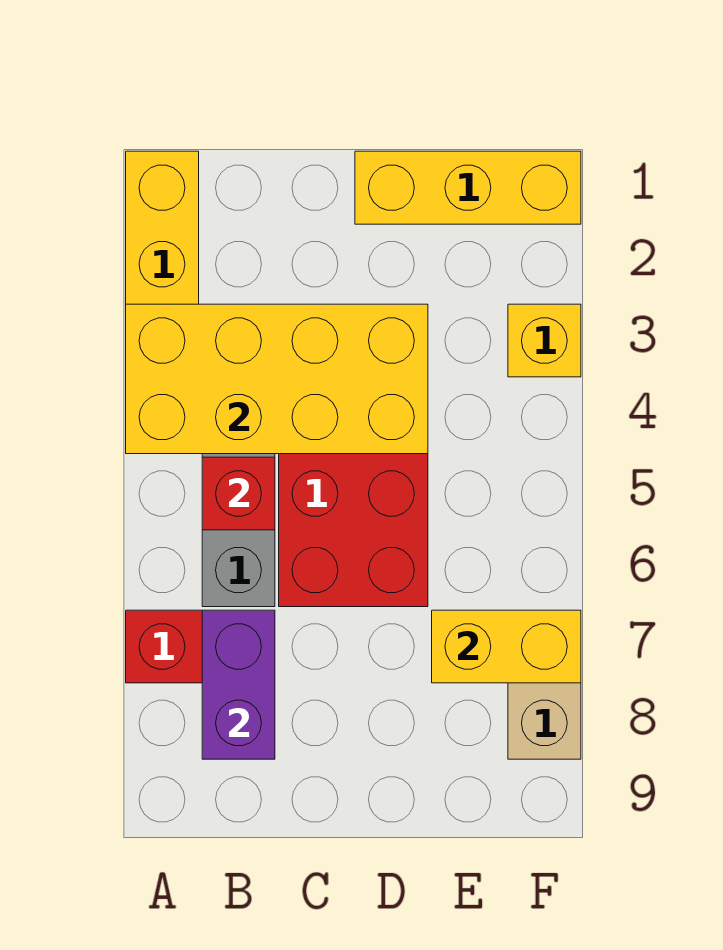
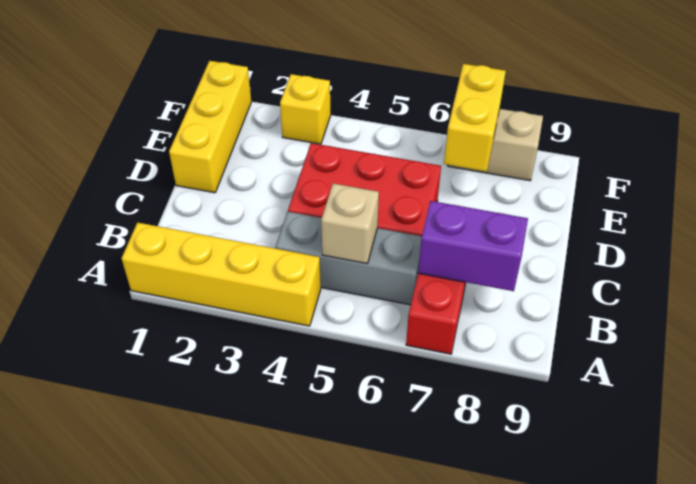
yellow 2x4 brick [126,304,428,454] -> none
red 1x1 brick [202,457,275,530] -> tan 1x1 brick [321,183,379,264]

